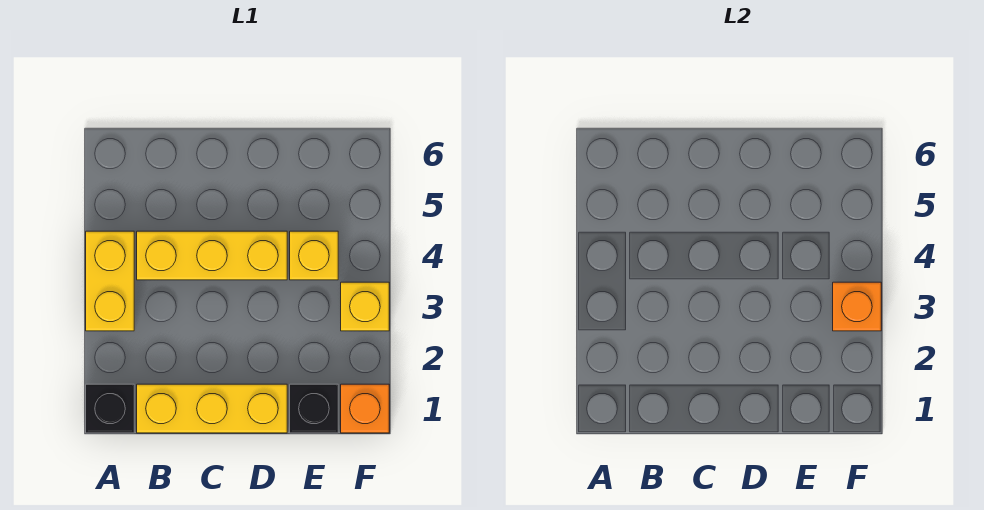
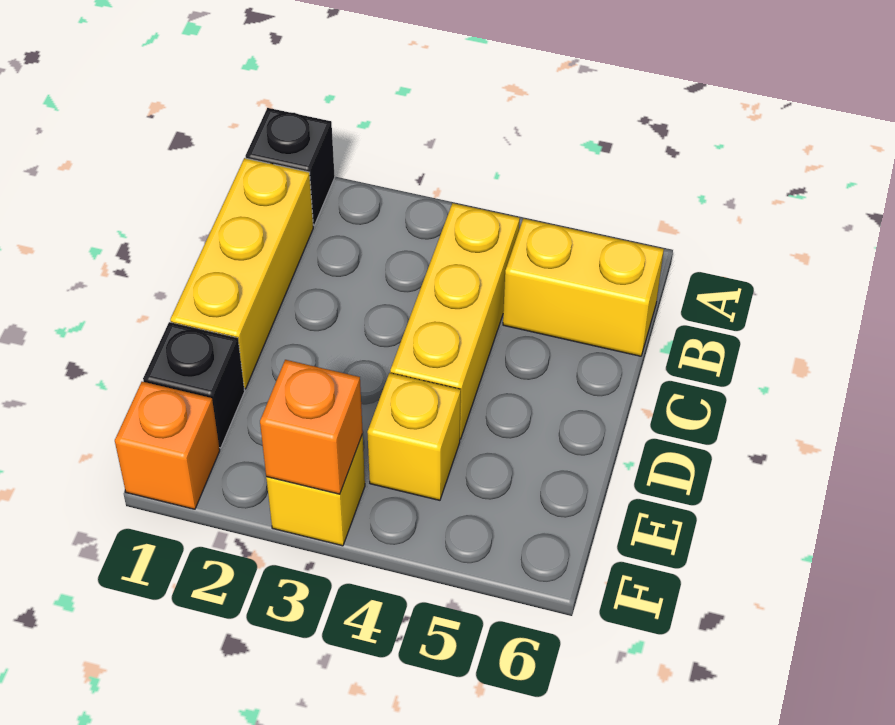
yellow 1x2 brick [86,231,134,331] -> yellow 1x2 brick moved to [503,219,664,356]

